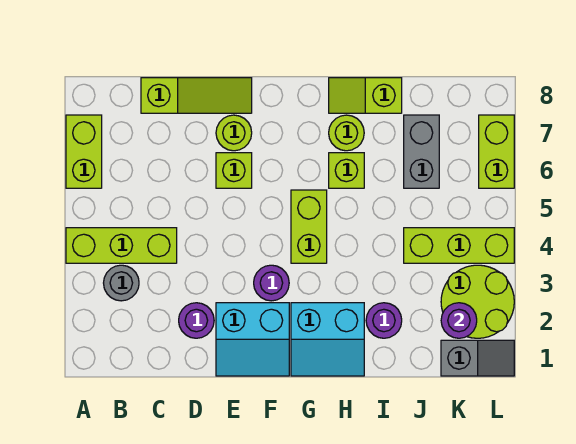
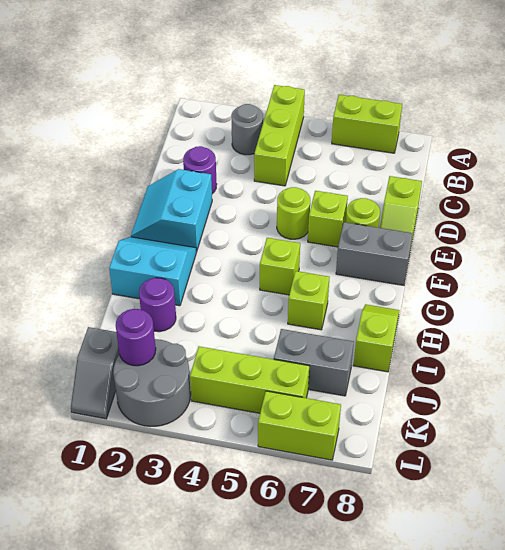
lime 1x3 slope [141,78,252,113] -> lime 1x2 slope [380,176,422,245]
purple 1x1 round brick [254,265,289,301] -> none
none -> grey 1x2 brick [336,222,413,285]
cyan 2x2 slope [291,303,364,376] -> cyan 2x2 slope turned to [109,237,197,306]
lime 1x2 brick [291,190,327,263] -> lime 1x1 brick [260,238,300,295]
lime 1x1 round brick [329,115,364,151] -> lime 1x1 round brick moved to [277,187,310,239]
lime 1x3 brick [404,228,514,263] -> lime 1x3 brick turned to [190,346,309,413]
lime 2x2 round brick [441,265,514,338] -> grey 2x2 round brick [113,339,191,427]

